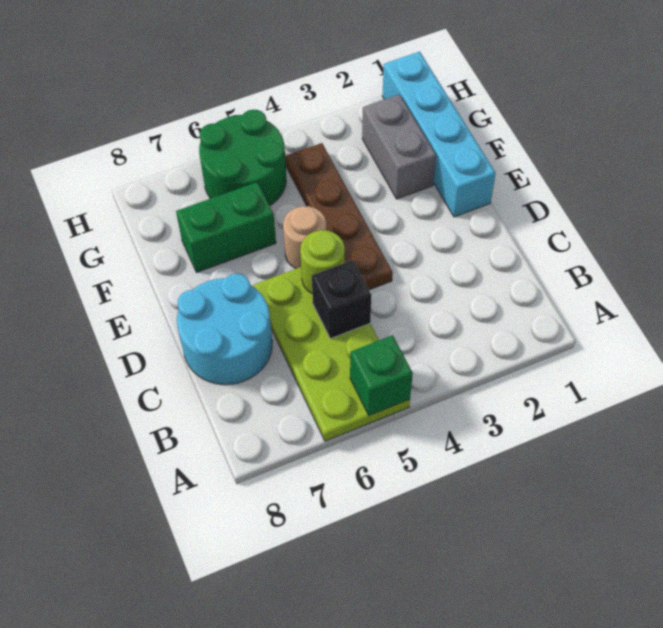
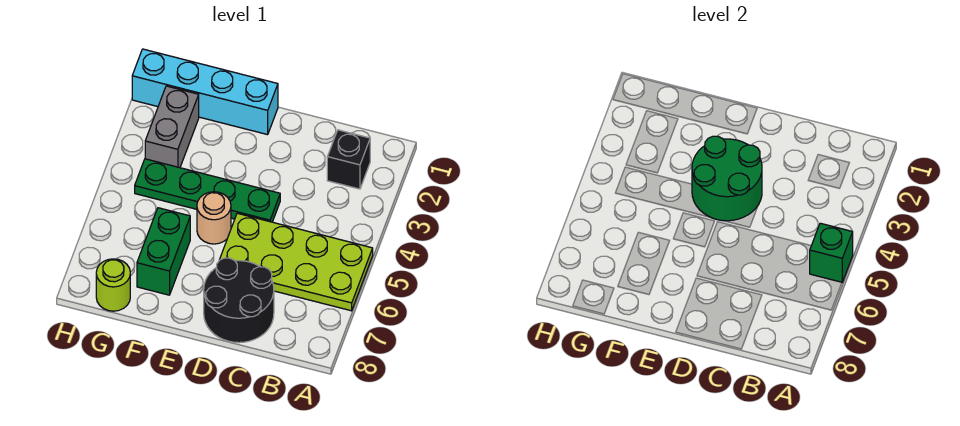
black 1x1 brick [312,260,371,339] -> black 1x1 brick moved to [327,130,370,189]
cyan 2x2 round brick [177,274,272,385] -> black 2x2 round brick [204,258,274,343]
brown 1x4 plate [285,143,393,290] -> green 1x4 plate [135,159,280,222]
lime 1x1 round brick [300,230,345,293] -> lime 1x1 round brick moved to [96,259,130,311]
grey 1x2 brick [362,94,436,199] -> grey 1x2 brick turned to [145,86,199,168]
green 2x2 round brick [199,110,286,206] -> green 2x2 round brick moved to [692,136,762,221]

